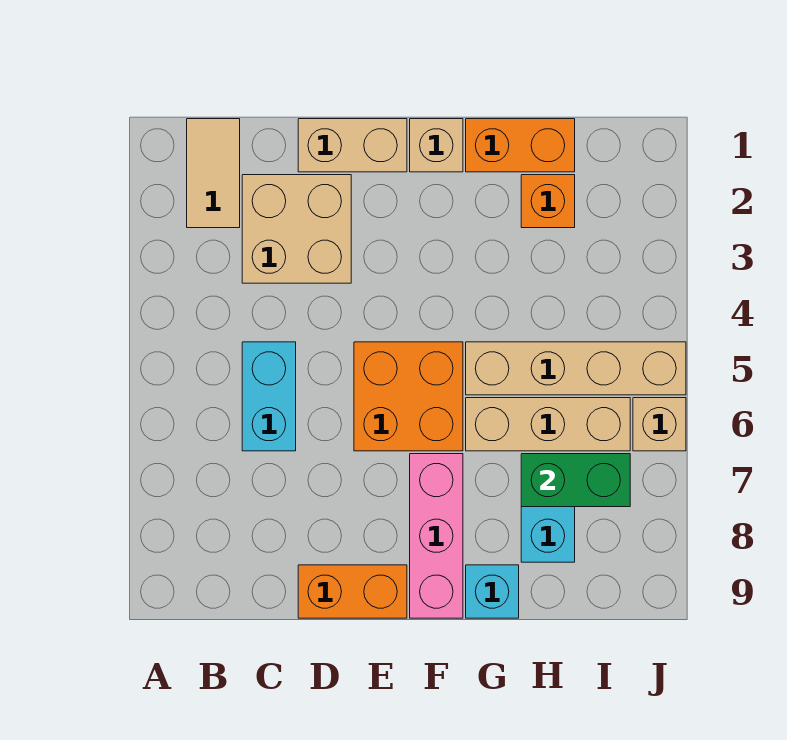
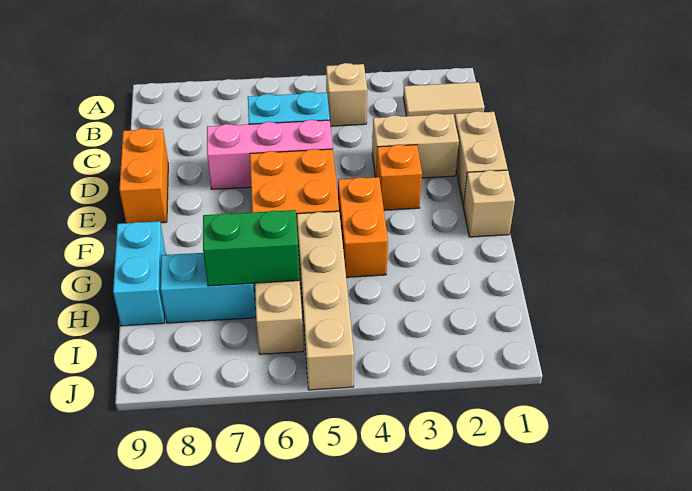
tan 2x2 brick [242,175,351,283] -> tan 1x2 brick [372,113,459,178]
pink 1x3 brick [410,454,463,618] -> pink 1x3 brick moved to [207,120,333,189]
orange 1x2 brick [466,119,575,172] -> orange 1x2 brick moved to [338,177,388,277]
cyan 1x1 brick [466,565,519,618] -> cyan 1x2 brick [113,221,166,326]
orange 1x1 brick [521,175,575,228] -> orange 1x1 brick moved to [376,144,422,210]
green 1x2 brick [521,454,630,507] -> green 1x2 brick turned to [203,210,299,286]
tan 1x1 brick [633,398,686,451] -> tan 1x1 brick moved to [326,63,367,126]

